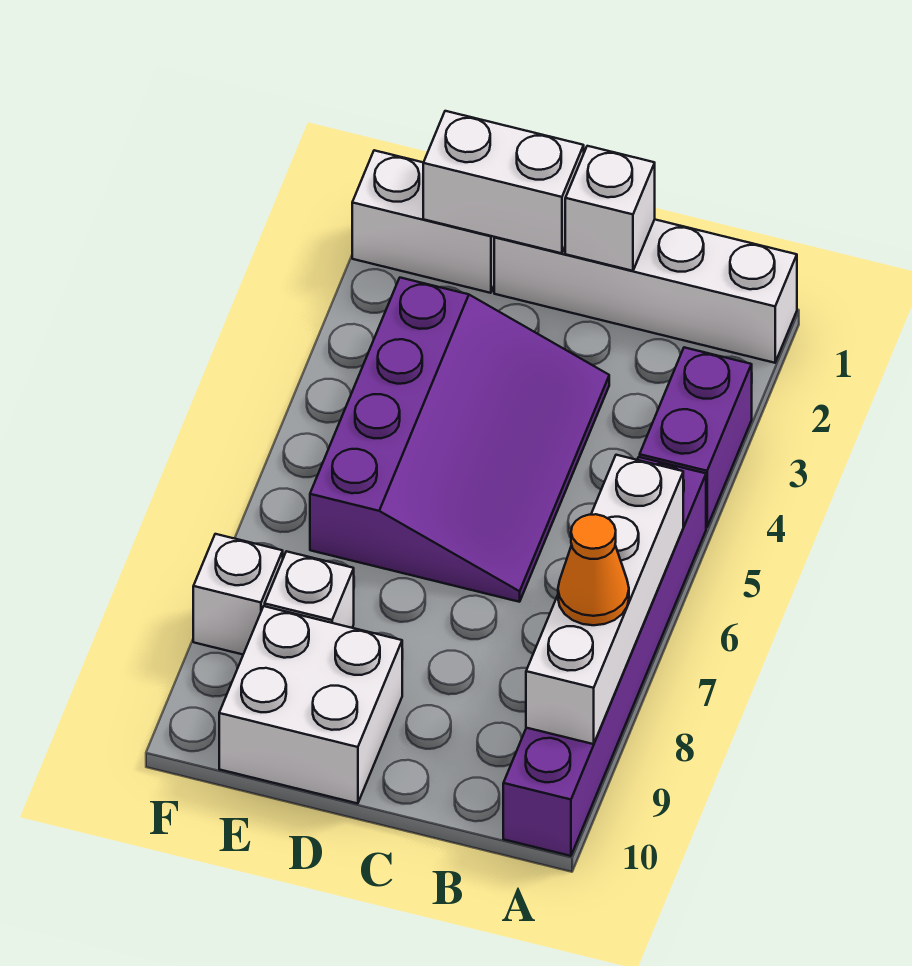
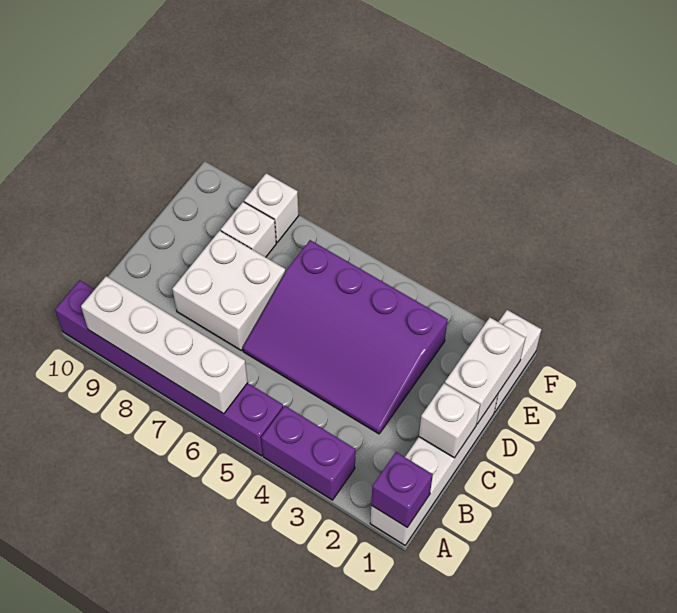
none -> purple 1x1 brick [371,452,433,527]
orange 1x1 cone [558,514,629,625] -> none
white 2x2 brick [219,606,402,804] -> white 2x2 brick moved to [172,231,285,350]

